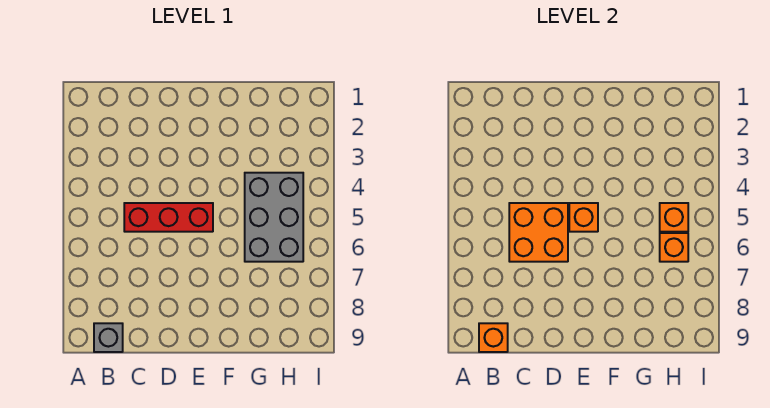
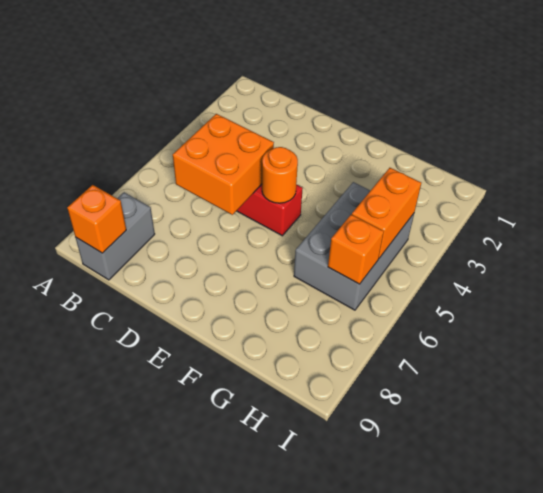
grey 1x1 brick [94,323,123,352] -> grey 1x2 brick [76,192,155,280]
orange 1x1 brick [569,203,598,232] -> orange 1x1 round brick [262,147,298,203]
orange 1x1 brick [660,203,688,232] -> orange 1x2 brick [352,168,421,258]

